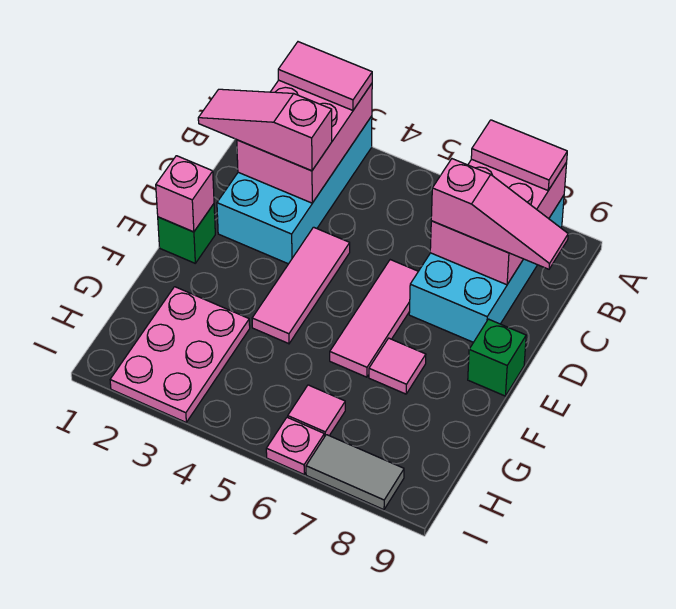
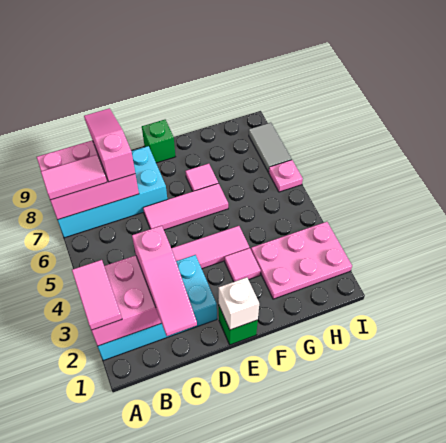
pink 1x2 tile [471,120,567,190] -> pink 1x2 tile turned to [41,155,107,200]
pink 1x1 brick [156,156,214,232] -> white 1x1 brick [219,277,259,330]
pink 1x1 tile [288,385,345,437] -> pink 1x1 tile moved to [225,248,261,282]

